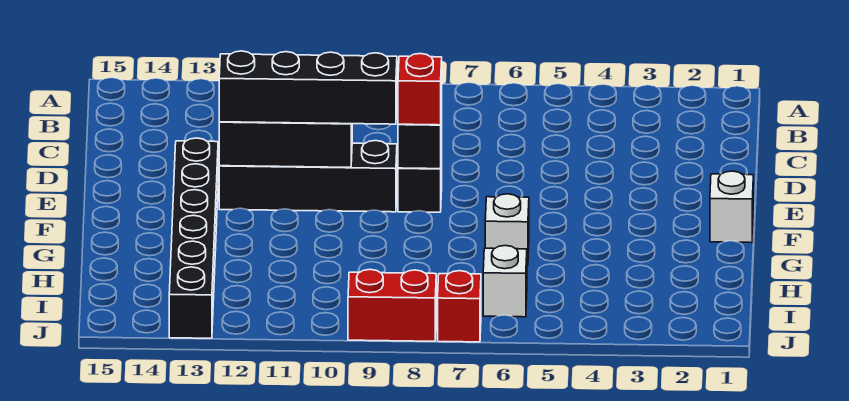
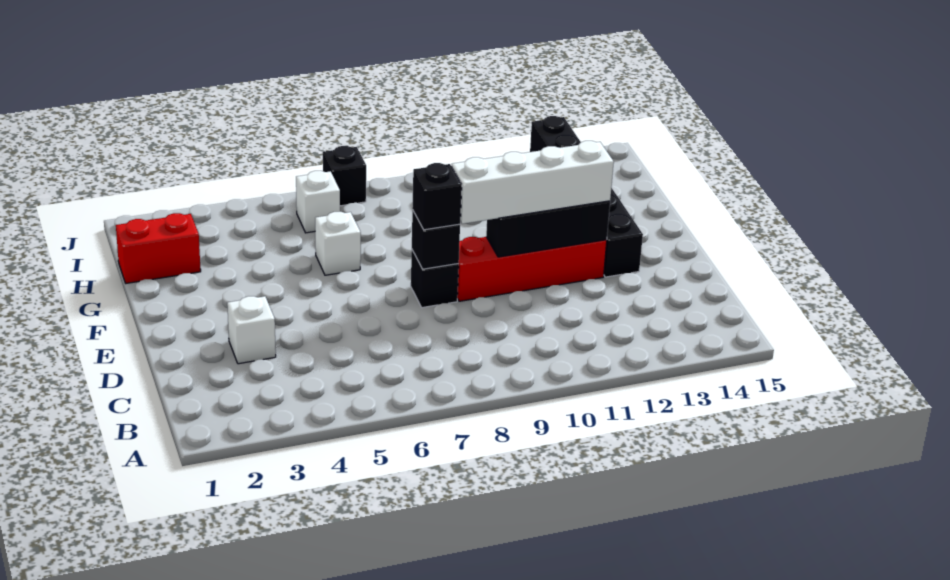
red 1x1 brick [398,54,442,125] -> black 1x1 brick [412,163,462,230]
black 1x4 brick [219,141,397,212] -> red 1x4 brick [457,237,607,301]
black 1x4 brick [219,51,397,124] -> white 1x4 brick [452,141,614,224]
white 1x1 brick [710,171,753,243] -> white 1x1 brick moved to [227,296,276,364]
red 1x1 brick [438,271,481,342] -> black 1x1 brick [323,146,366,206]
red 1x2 brick [348,269,436,341] -> red 1x2 brick moved to [116,213,201,283]

